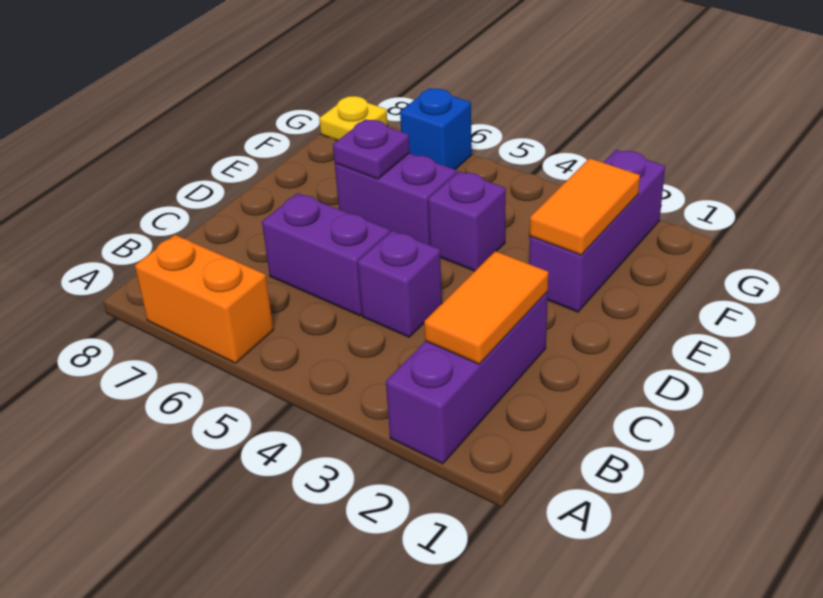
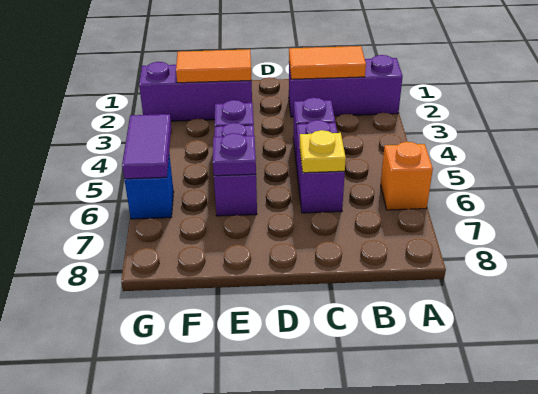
orange 1x2 brick [135,235,273,363] -> orange 1x1 brick [381,142,433,210]
none -> purple 1x2 tile [122,114,171,179]
yellow 1x1 plate [319,96,388,141] -> yellow 1x1 plate moved to [300,130,346,173]

